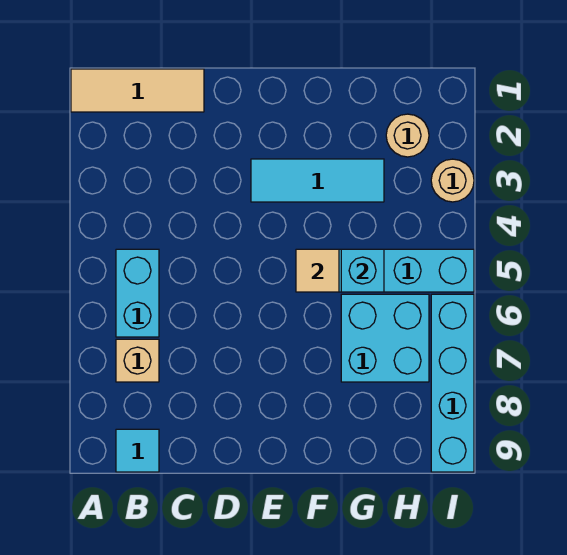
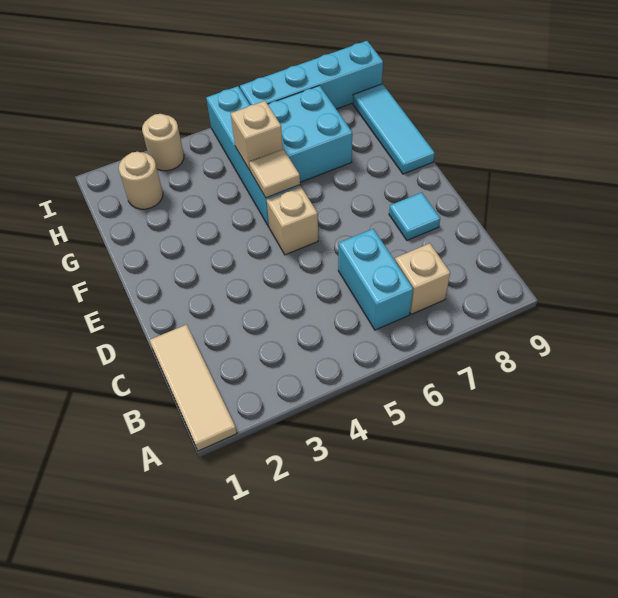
cyan 1x2 brick [116,249,159,337] -> cyan 1x2 brick turned to [338,229,413,330]
cyan 1x1 tile [116,429,159,472] -> cyan 1x1 tile moved to [389,193,440,240]
cyan 1x3 tile [251,159,384,202] -> cyan 1x3 tile moved to [353,84,435,174]
none -> tan 1x1 brick [267,186,318,255]
cyan 1x1 brick [341,249,384,292] -> tan 1x1 brick [231,101,283,170]

